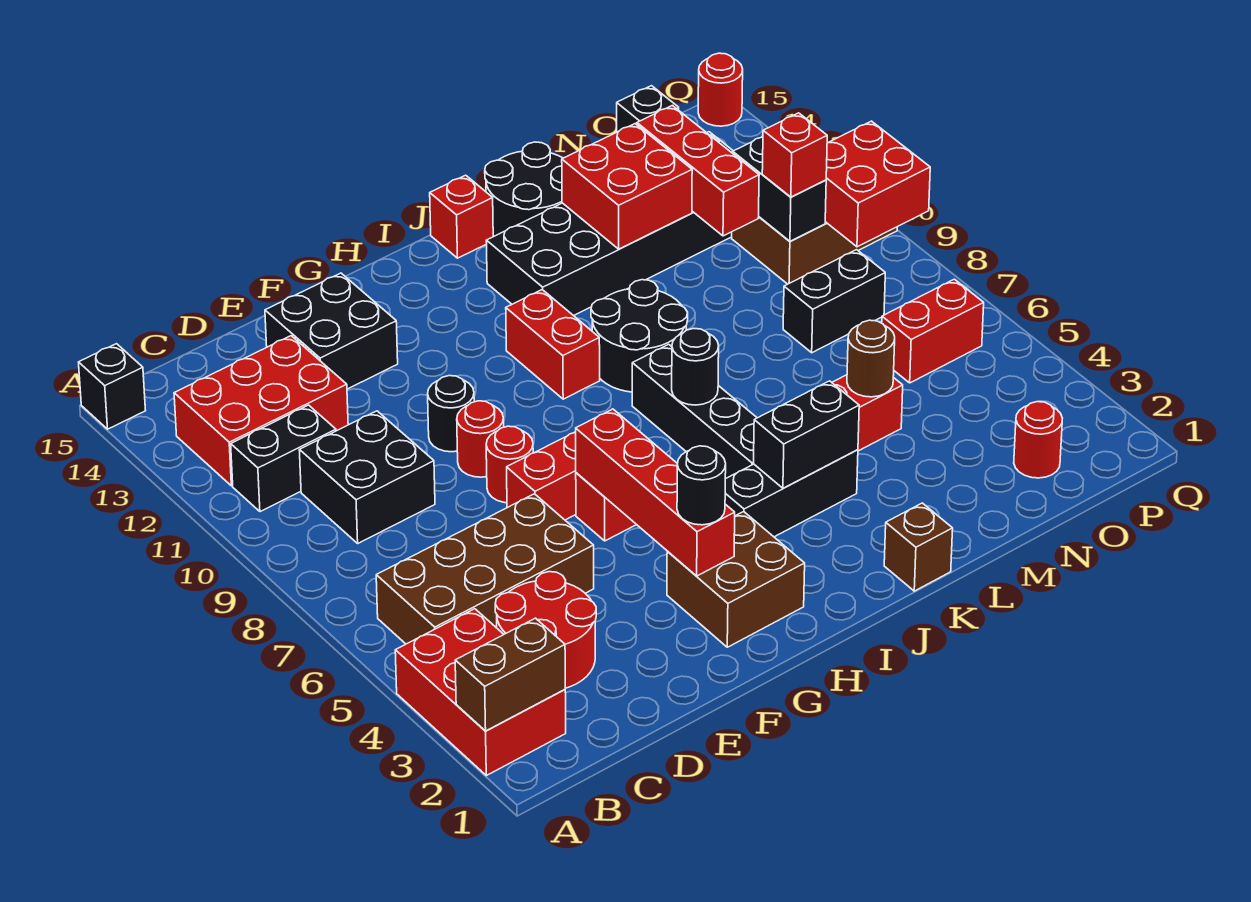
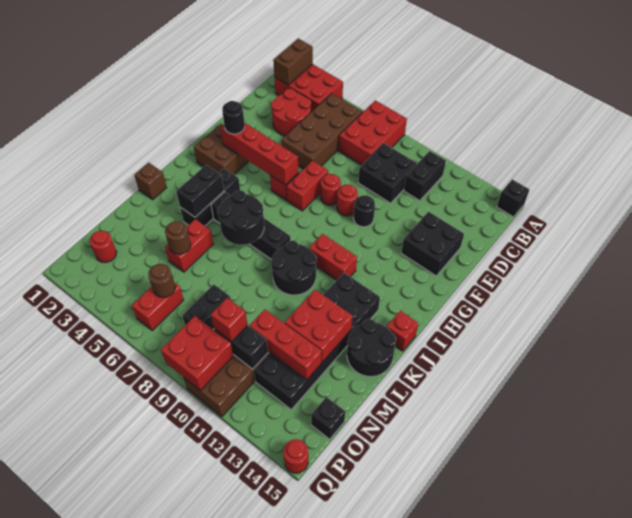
red 2x3 brick [174,336,348,486] -> red 2x3 brick moved to [339,100,407,165]
black 1x1 round brick [672,328,719,405] -> black 2x2 round brick [217,190,264,245]
none -> brown 1x1 round brick [148,264,175,297]

